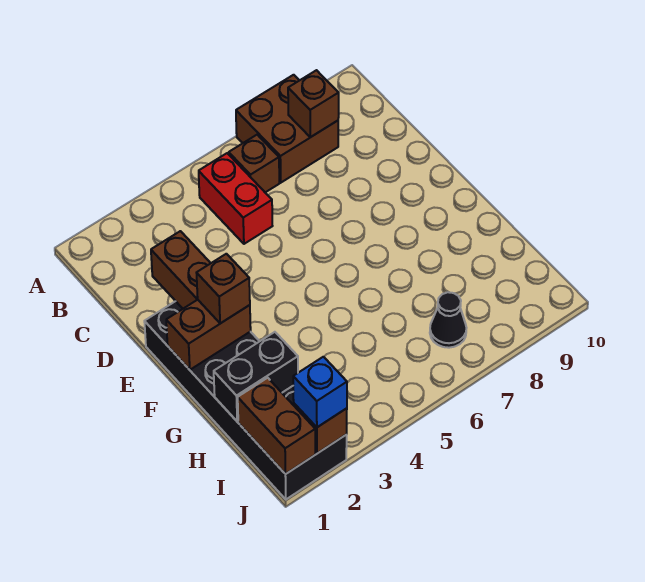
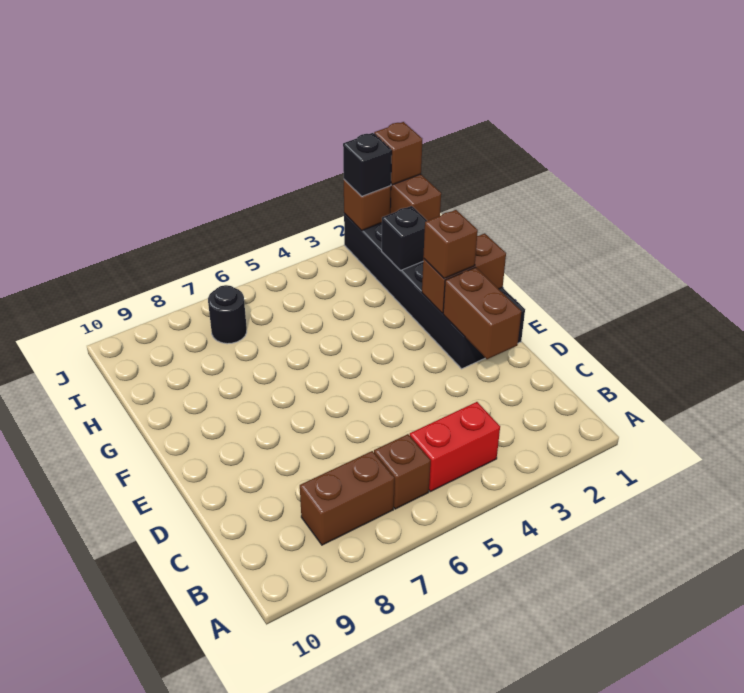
brown 2x2 brick [236,75,338,183] -> brown 1x2 brick [300,451,394,545]
red 1x2 brick [199,153,272,244] -> red 1x2 brick turned to [410,402,500,492]
brown 1x1 brick [288,70,339,137] -> brown 1x1 brick moved to [374,122,422,185]
black 1x2 brick [214,332,298,421] -> black 1x1 brick [382,206,427,270]
black 1x1 cone [430,292,466,348] -> black 1x1 round brick [208,285,247,344]
blue 1x1 brick [293,357,347,427] -> black 1x1 brick [343,133,392,196]

